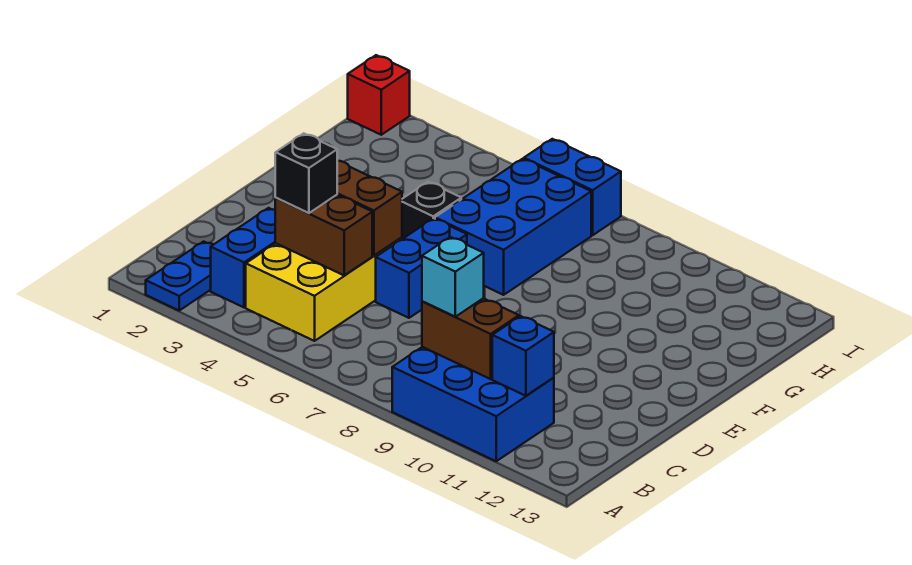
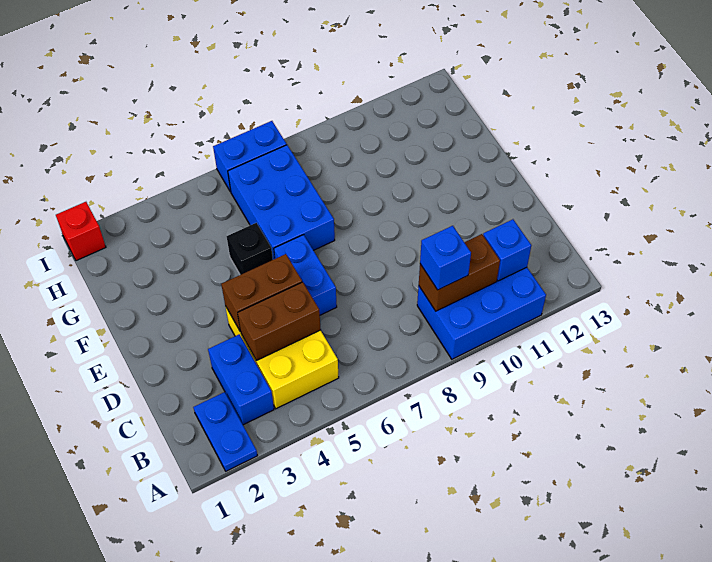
cyan 1x1 brick [422,237,484,317] -> blue 1x1 brick [420,226,471,290]
black 1x1 brick [275,133,337,213] -> none

